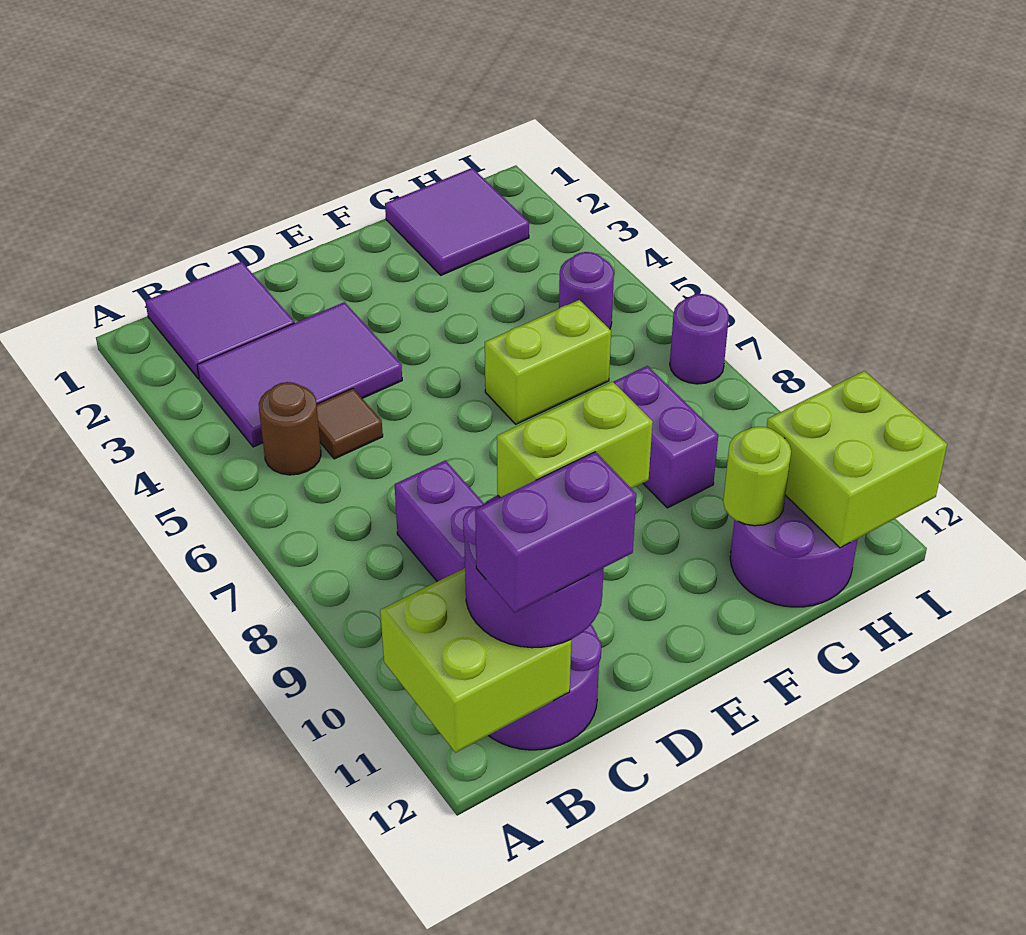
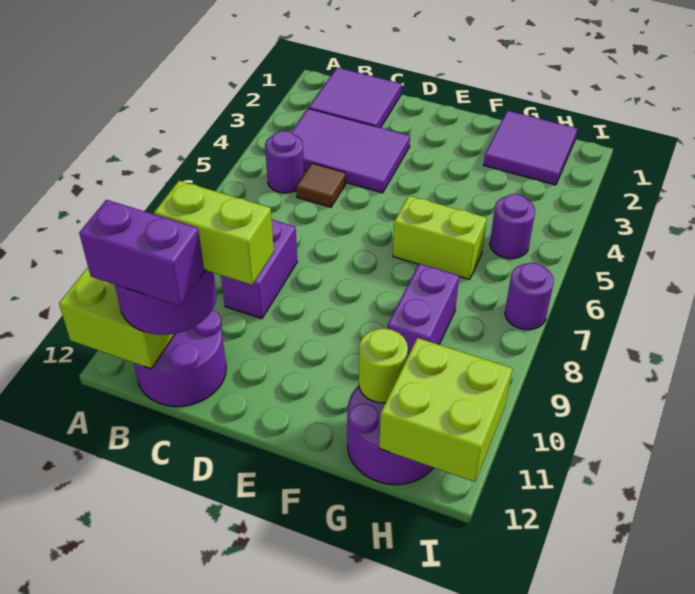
brown 1x1 round brick [259,382,321,475] -> purple 1x1 round brick [265,131,304,193]

